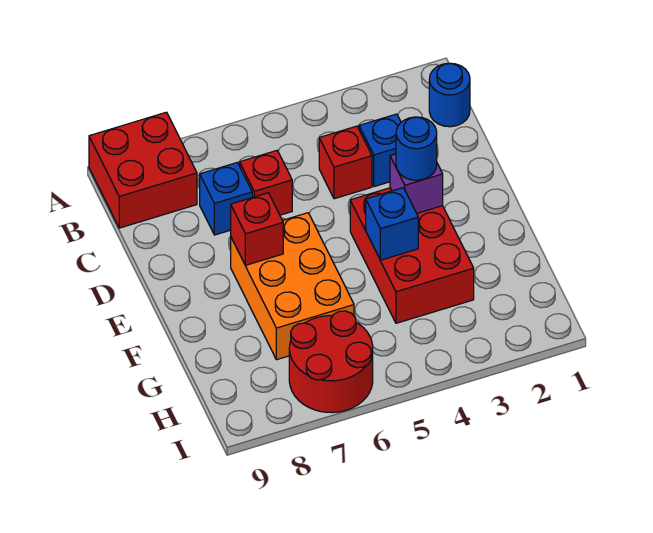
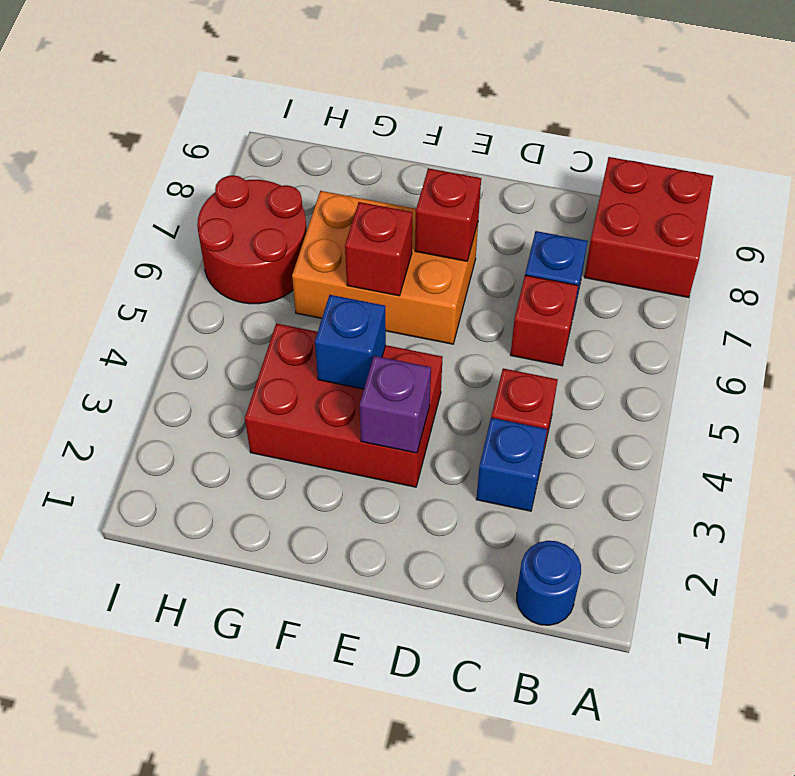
blue 1x1 round brick [396,117,437,180] -> none
none -> red 1x1 brick [345,202,412,296]

